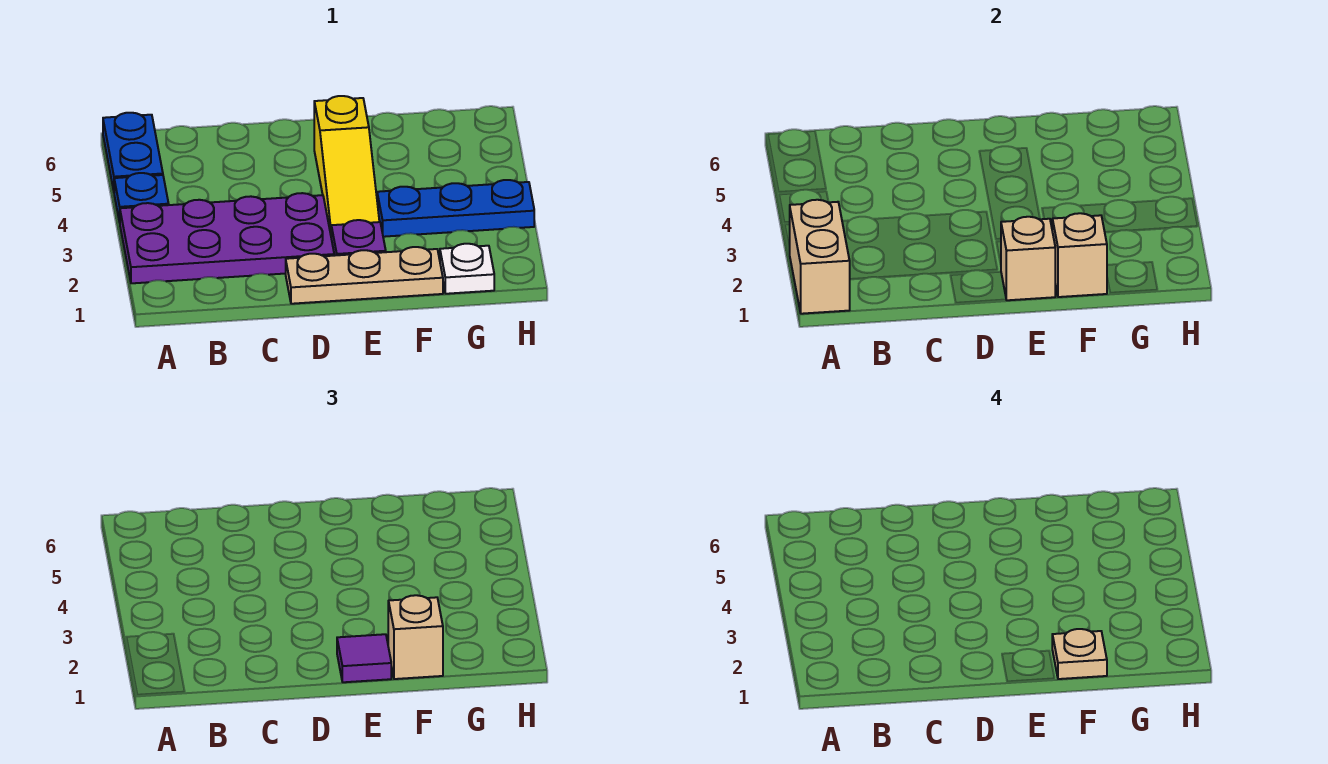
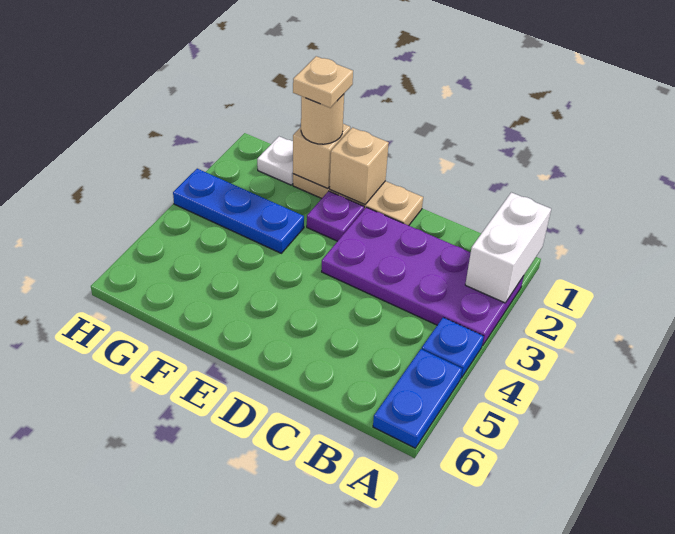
tan 1x2 brick [790,200,850,314] -> white 1x2 brick [465,192,551,303]
purple 1x1 tile [337,634,391,682] -> none
yellow 1x3 slope [314,96,379,234] -> none
tan 1x1 brick [388,595,443,679] -> tan 1x1 round brick [301,94,344,144]

